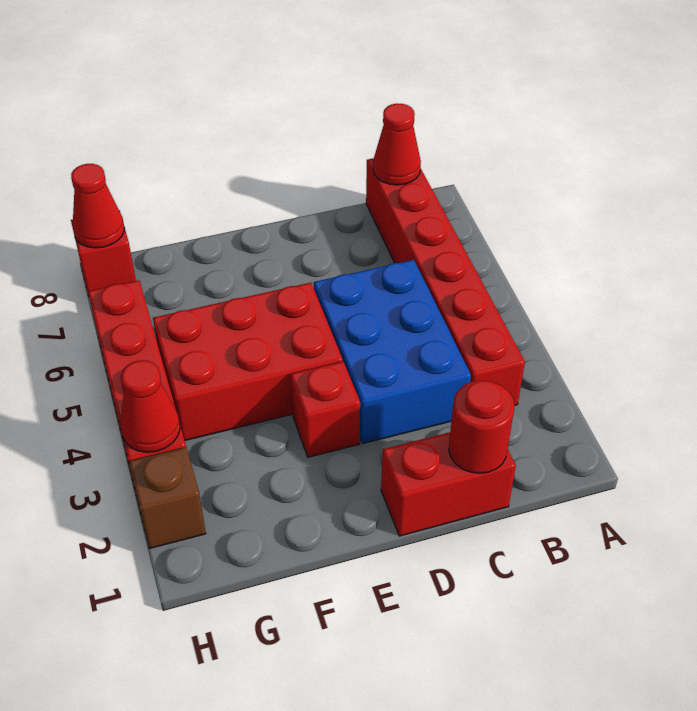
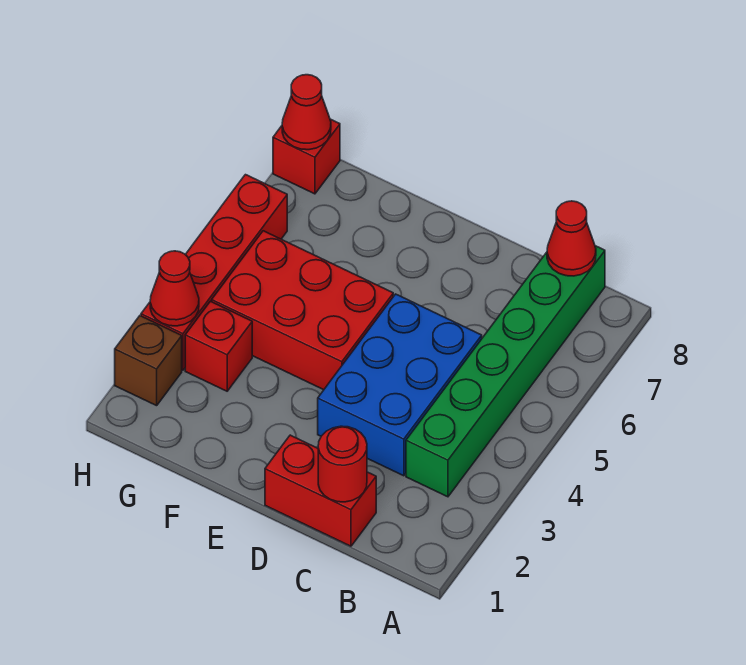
red 1x6 brick [366,158,525,405] -> green 1x6 brick [406,246,605,497]
red 1x1 brick [291,361,360,457] -> red 1x1 brick moved to [185,301,252,391]

